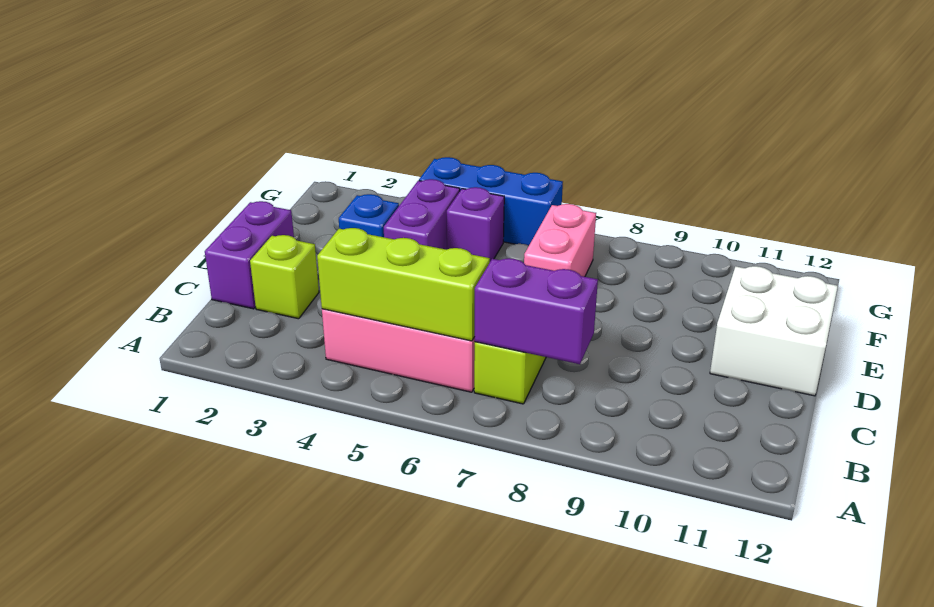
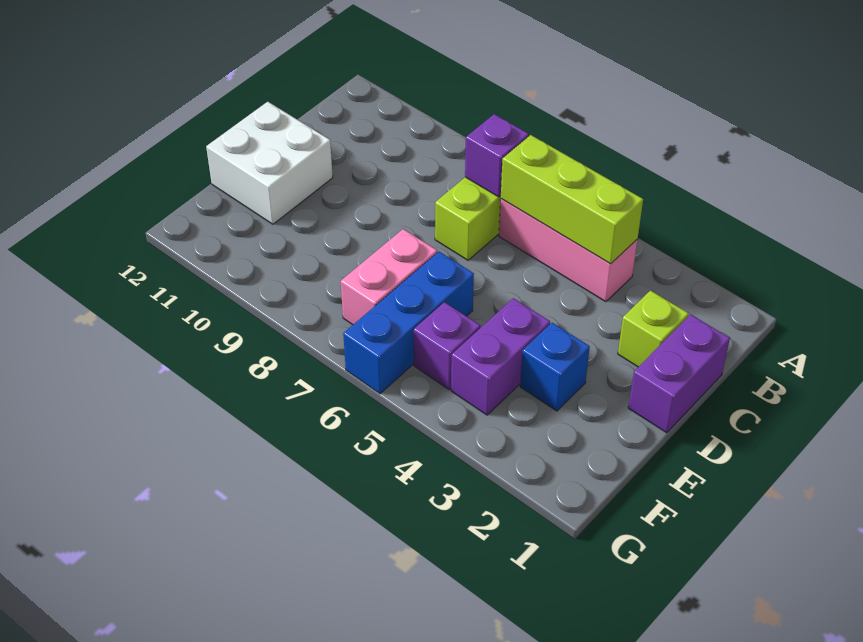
purple 1x2 brick [474,258,598,364] -> purple 1x1 brick [465,114,529,197]
blue 1x3 brick [419,157,563,245] -> blue 1x3 brick turned to [343,252,474,394]

